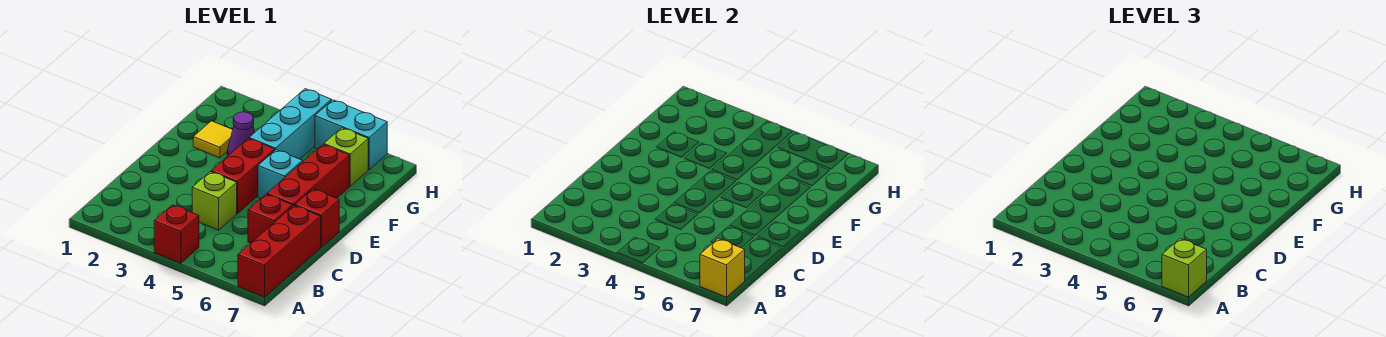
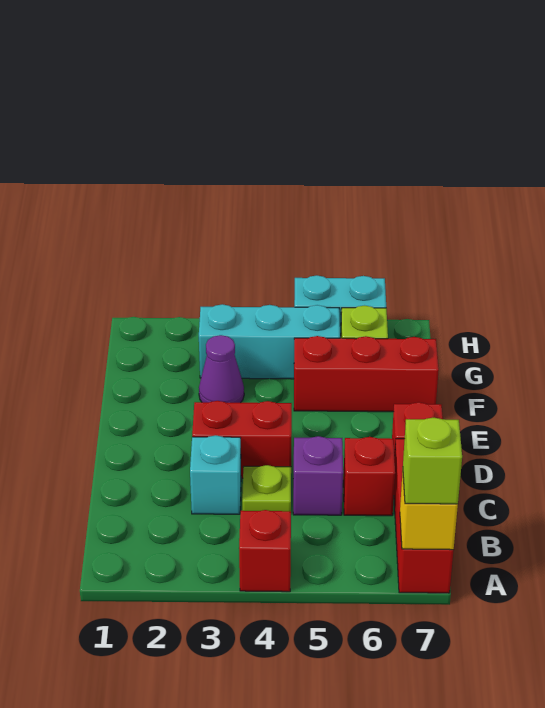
lime 1x1 brick [192,172,237,230] -> lime 1x1 plate [242,465,291,511]
none -> purple 1x1 brick [293,436,343,515]
red 1x2 brick [211,138,275,213] -> red 1x2 brick turned to [192,401,292,478]
red 1x3 brick [267,144,349,206] -> red 1x3 brick turned to [294,336,439,412]
cyan 1x1 brick [258,150,303,199] -> cyan 1x1 brick moved to [190,435,241,514]
yellow 1x1 tile [193,121,233,158] -> none
cyan 1x3 brick [249,89,332,159] -> cyan 1x3 brick turned to [199,304,340,379]

